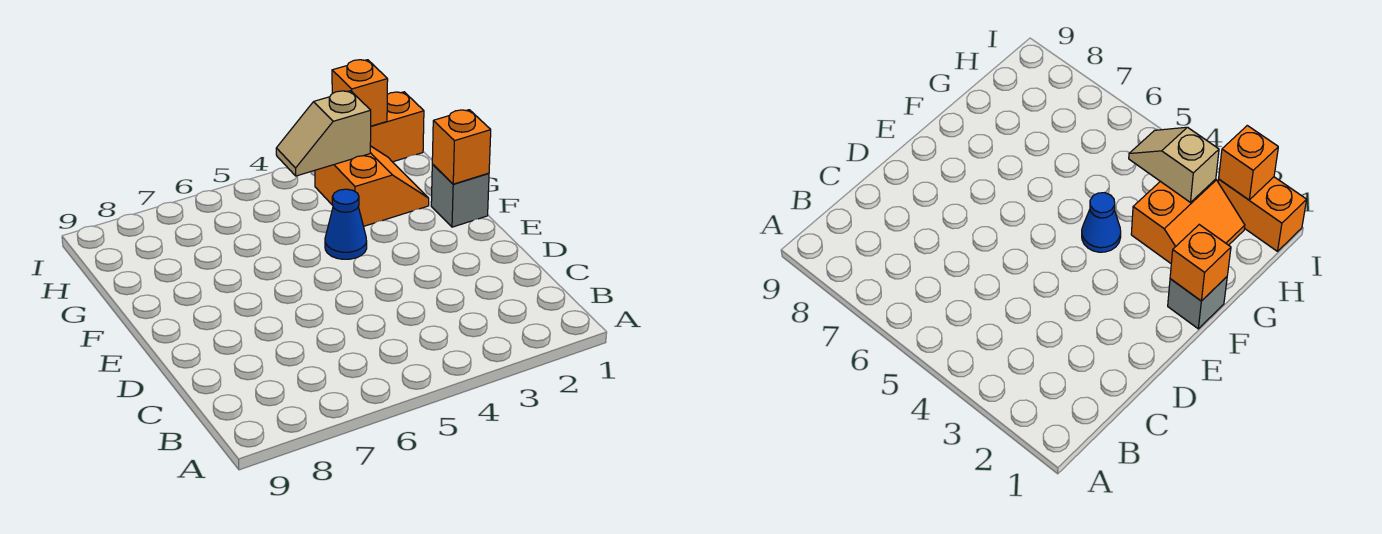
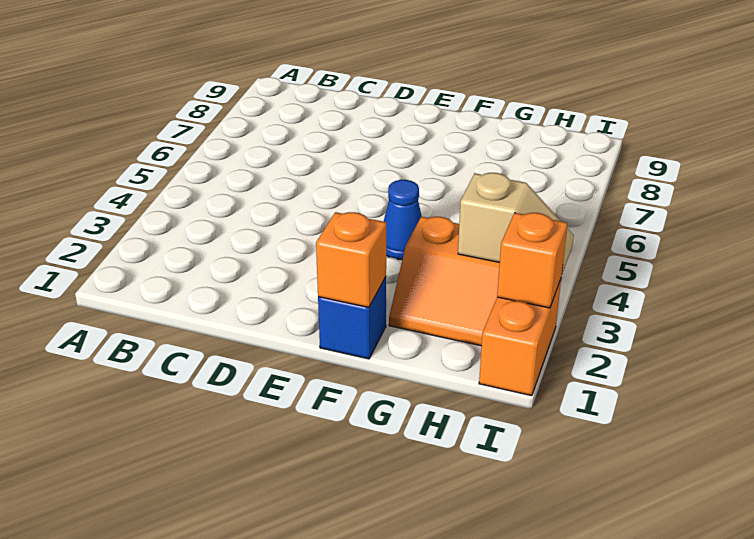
grey 1x1 brick [431,164,489,227] -> blue 1x1 brick [318,277,386,359]
tan 1x2 slope [276,91,371,176] -> tan 1x2 slope turned to [458,173,574,273]

